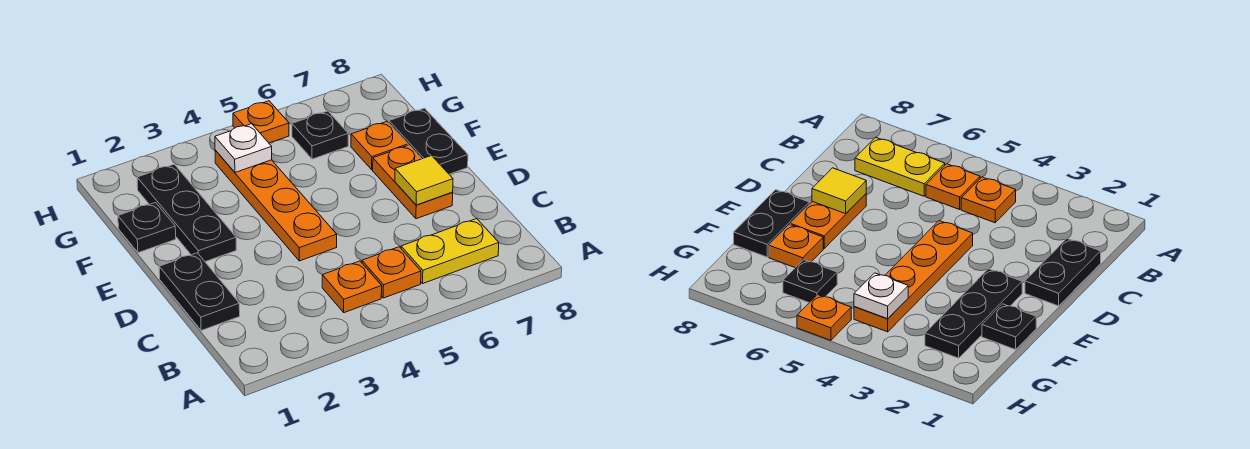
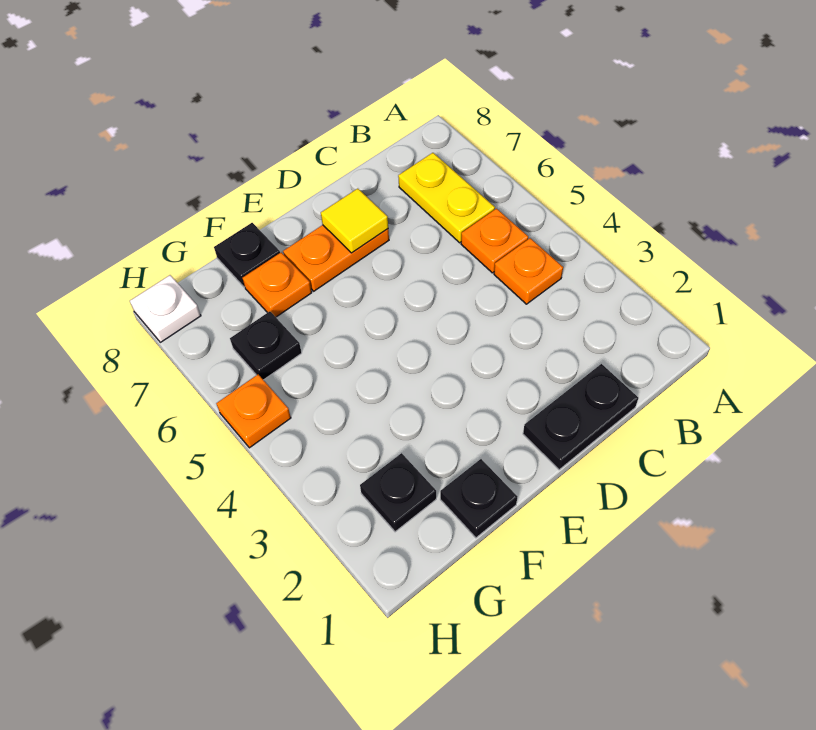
orange 1x4 plate [215,150,337,261] -> none
black 1x3 plate [137,164,236,262] -> black 1x1 plate [360,453,436,532]
black 1x2 plate [389,108,468,174] -> black 1x1 plate [214,223,280,287]
white 1x1 plate [215,124,272,172] -> white 1x1 plate moved to [130,275,201,342]

